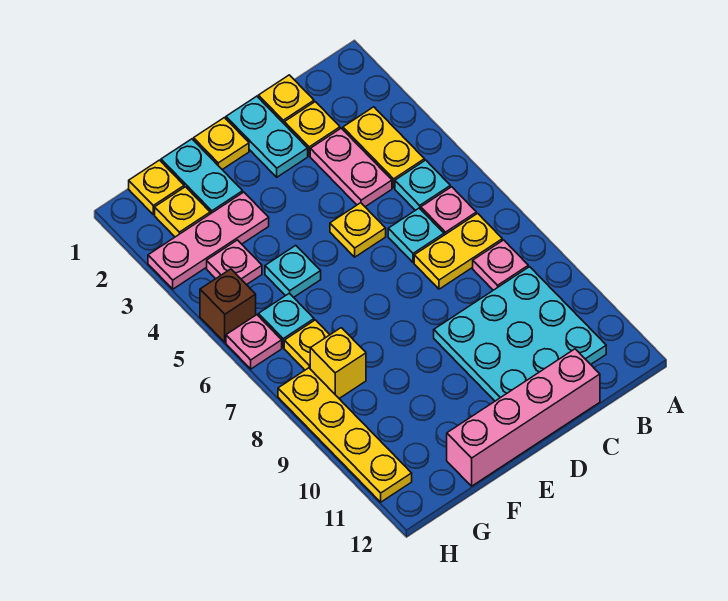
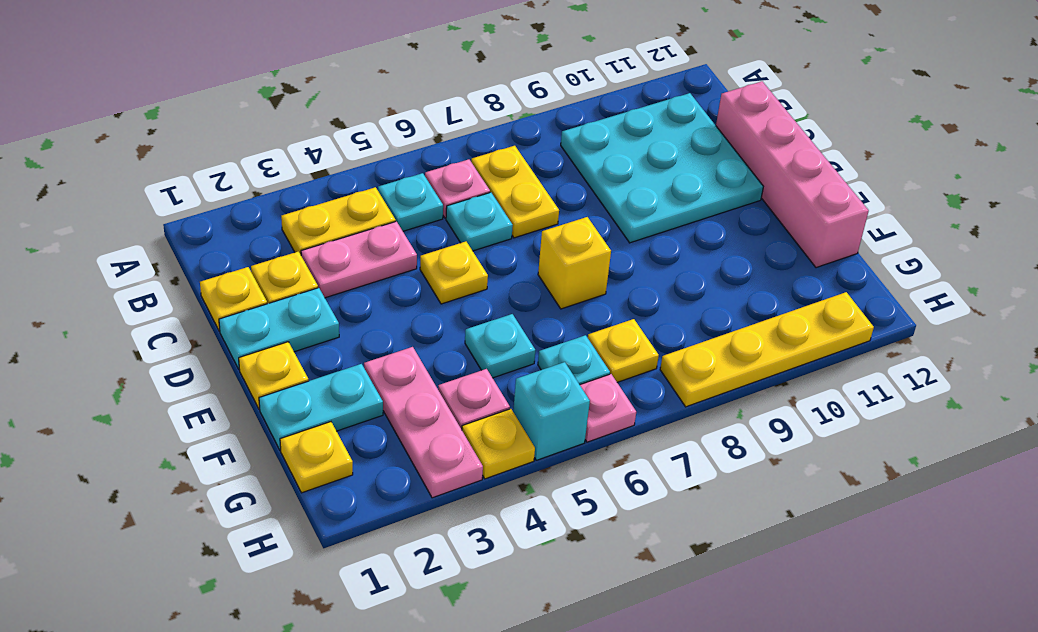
pink 1x1 plate [473,240,528,290] -> none
yellow 1x1 plate [155,187,210,237] -> yellow 1x1 plate moved to [462,409,535,479]
yellow 1x1 brick [310,328,366,398] -> yellow 1x1 brick moved to [538,217,611,309]
brown 1x1 brick [200,269,256,342] -> cyan 1x1 brick [513,362,590,460]

